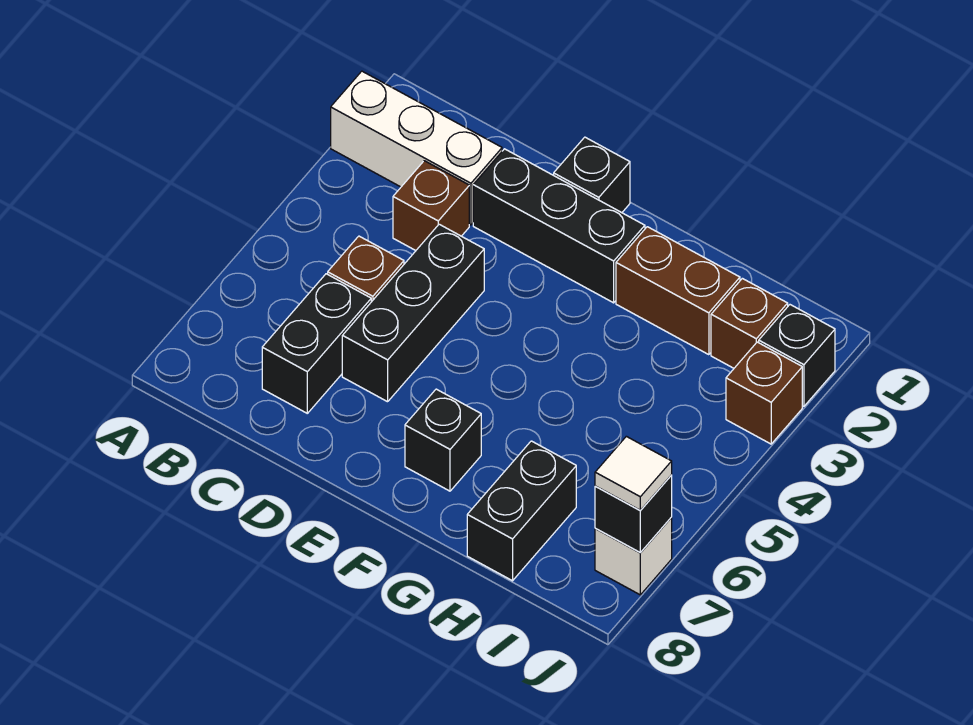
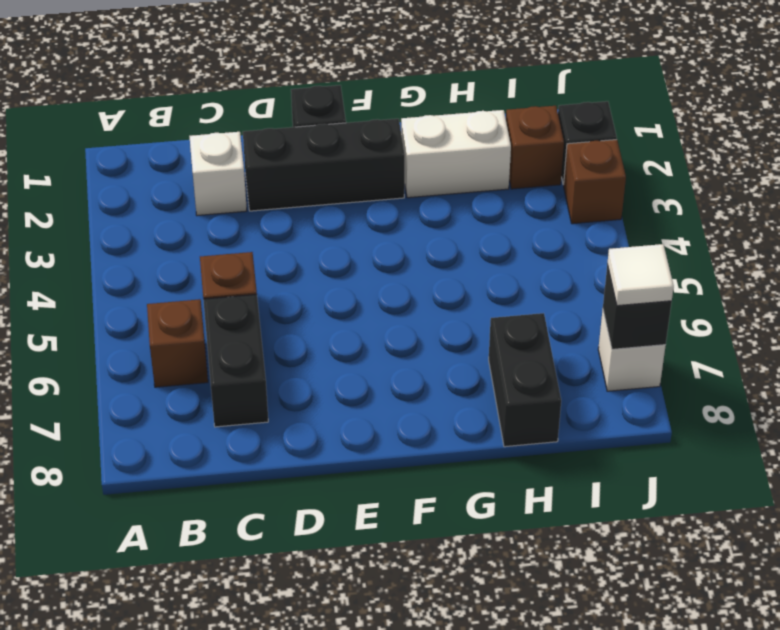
white 1x3 brick [331,71,502,225] -> white 1x1 brick [189,132,247,216]
brown 1x1 brick [393,161,469,251] -> brown 1x1 brick moved to [147,299,208,387]
black 1x3 brick [342,224,484,402] -> none
black 1x1 brick [405,389,481,491] -> none
brown 1x2 brick [616,227,740,355] -> white 1x2 brick [401,110,511,198]

